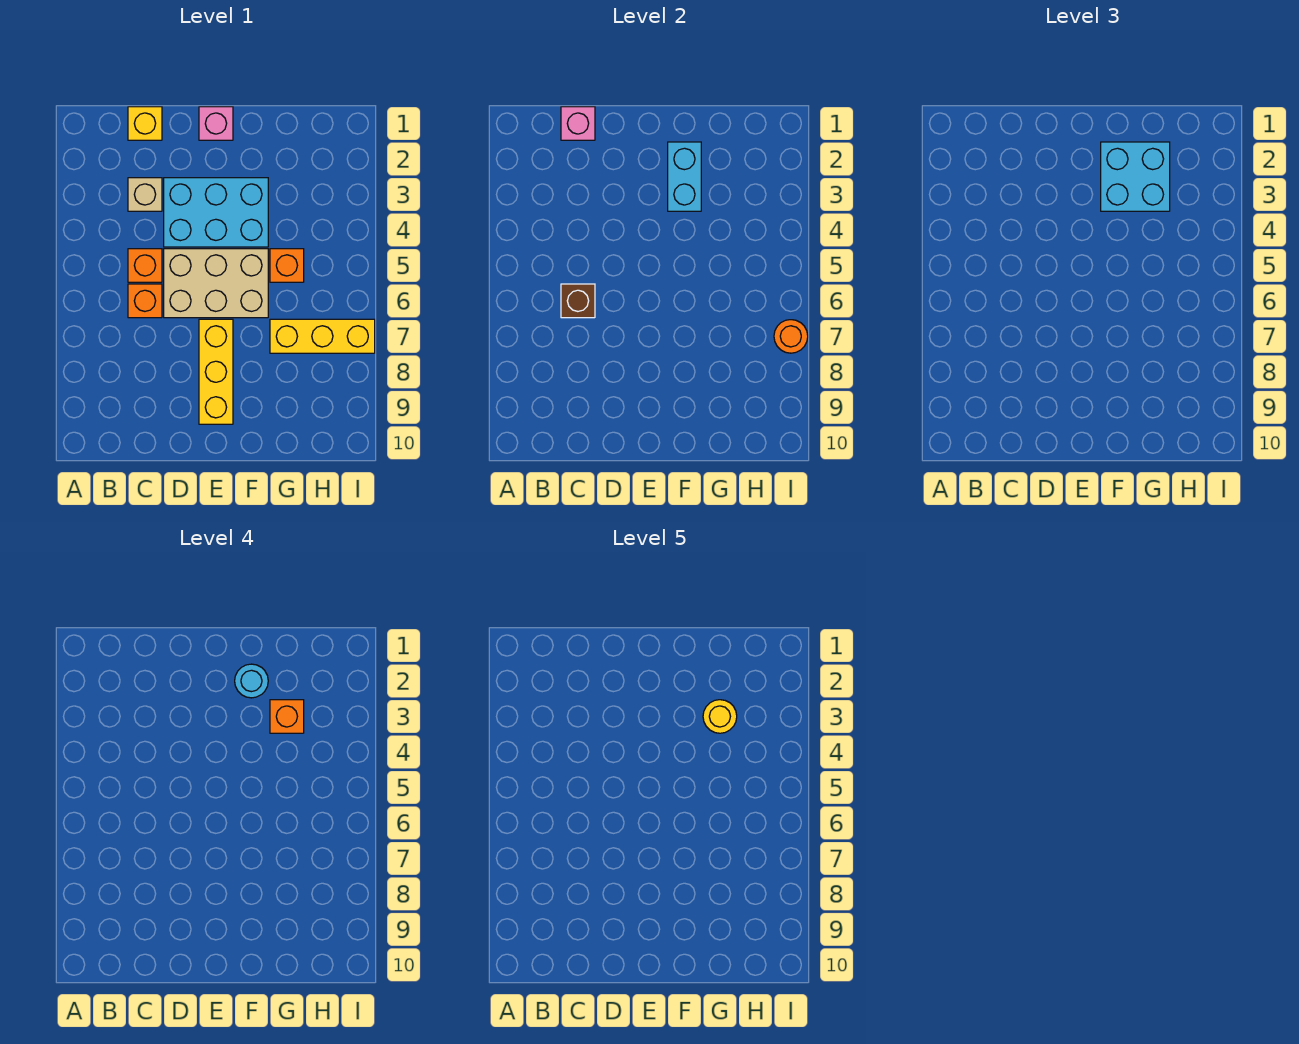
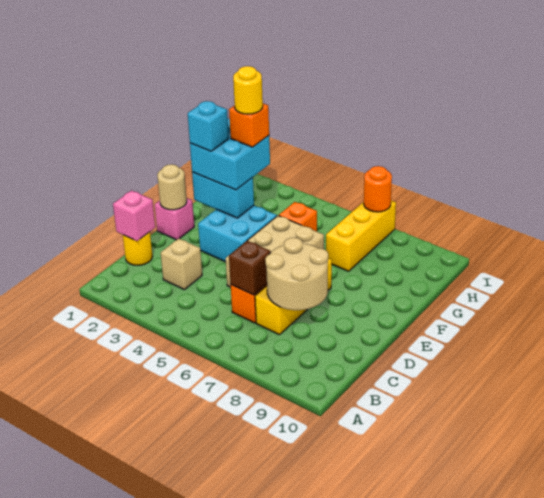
yellow 1x1 brick [128,107,162,140] -> yellow 1x1 round brick [123,232,153,265]
orange 1x1 brick [128,249,162,282] -> none
none -> tan 2x2 round brick [265,238,328,310]
cyan 2x3 brick [164,178,268,247] -> cyan 2x2 brick [198,206,277,262]
none -> tan 1x1 round brick [157,164,187,210]
yellow 1x3 brick [199,319,233,424] -> yellow 1x3 brick turned to [255,258,332,335]
cyan 1x1 round brick [235,664,268,698] -> cyan 1x1 brick [188,101,229,151]

